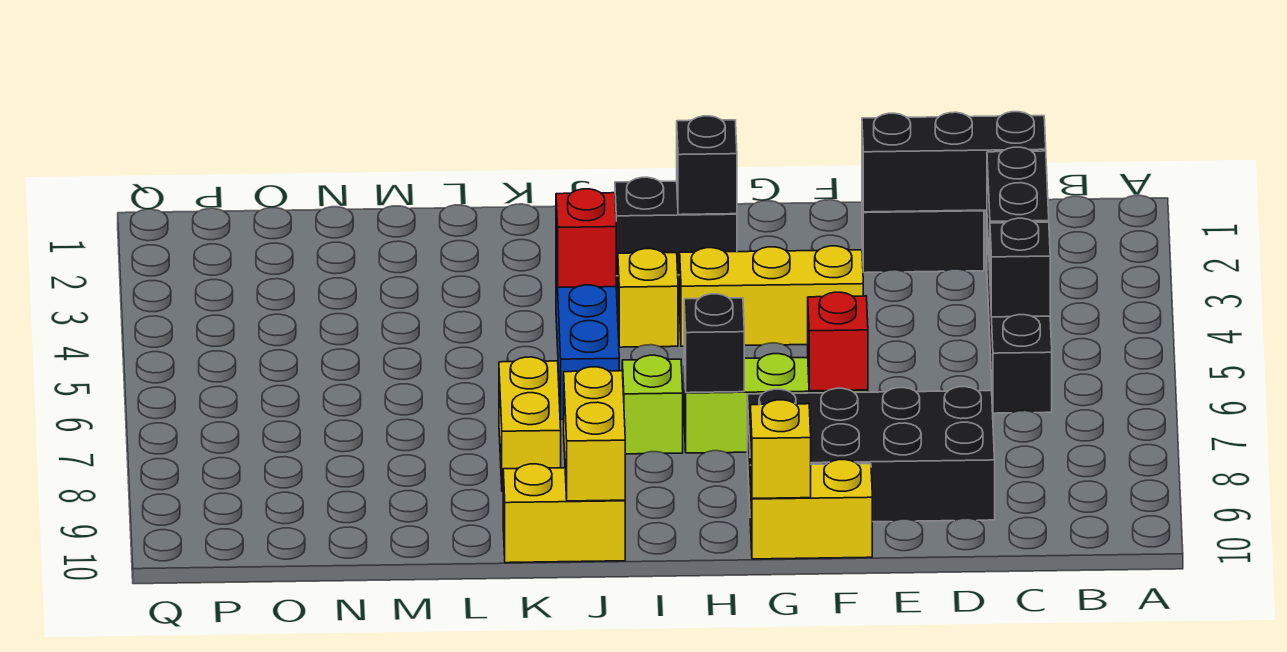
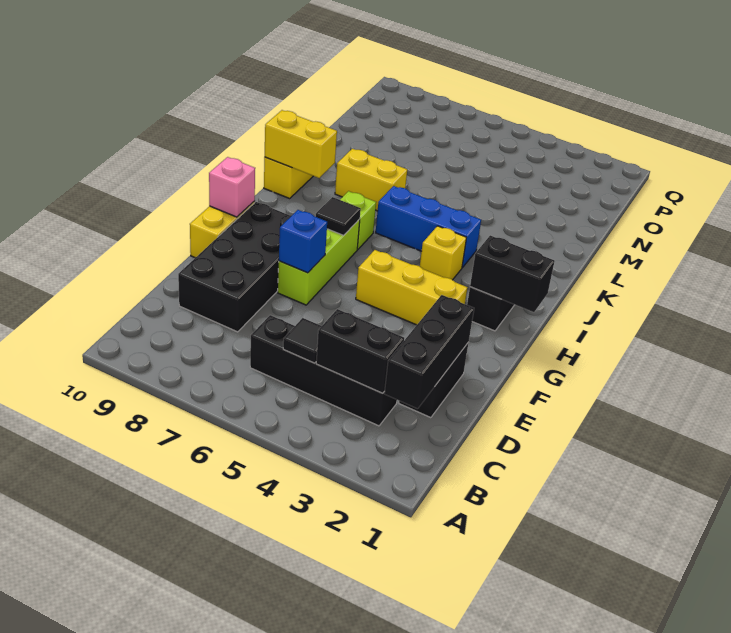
black 1x1 brick [990,218,1050,317] -> black 1x1 tile [283,318,322,363]
yellow 1x3 brick [680,246,863,346] -> yellow 1x3 brick turned to [356,250,468,325]
red 1x1 brick [808,292,868,391] -> blue 1x1 brick [279,210,327,273]
yellow 1x1 brick [750,400,811,498] -> pink 1x1 brick [209,157,255,217]
black 1x1 brick [677,116,737,215] -> black 1x2 brick [470,235,555,312]
black 1x1 brick [684,294,744,393] -> black 1x1 tile [316,197,361,235]
red 1x1 brick [556,189,616,287] -> none

